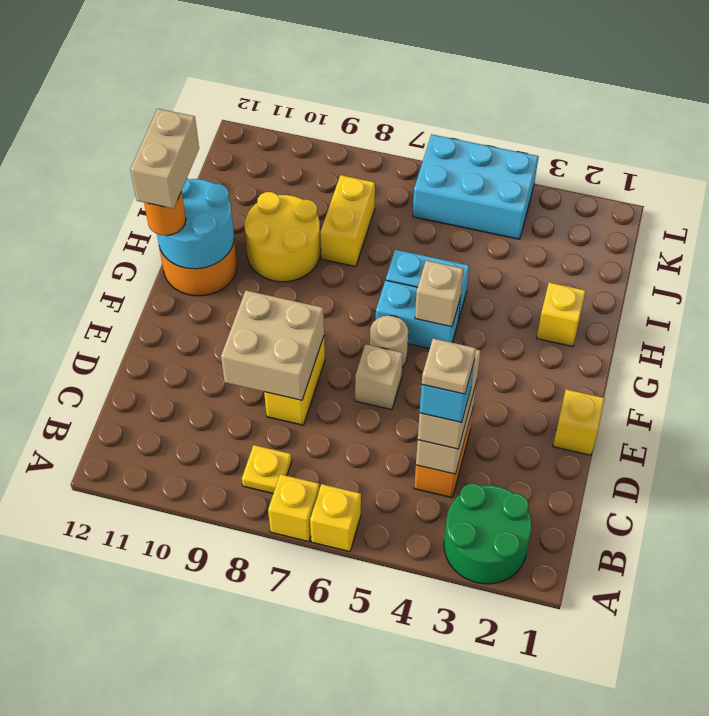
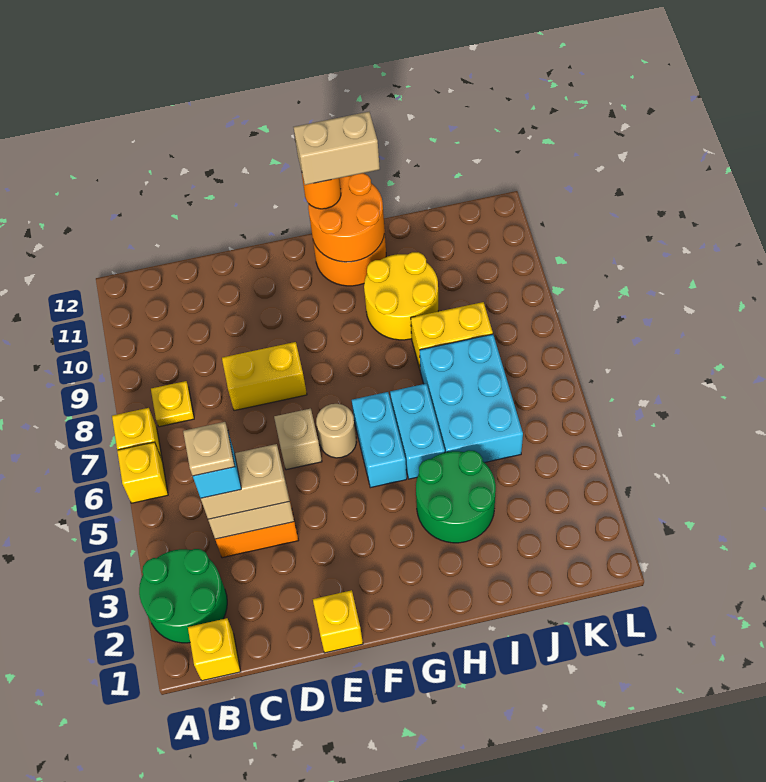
tan 2x2 brick [221,291,324,400] -> none
tan 1x1 brick [415,260,464,327] -> none
cyan 2x2 round brick [157,178,234,269] -> orange 2x2 round brick [308,173,384,262]
yellow 1x1 brick [537,283,586,347] -> yellow 1x1 brick moved to [188,618,241,681]
none -> green 2x2 round brick [416,450,496,543]
cyan 2x3 brick [413,134,539,239] -> cyan 2x3 brick moved to [420,334,523,463]

